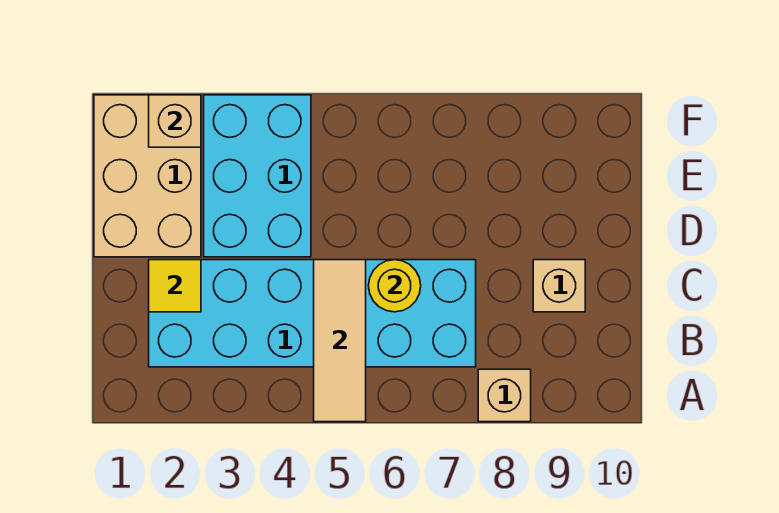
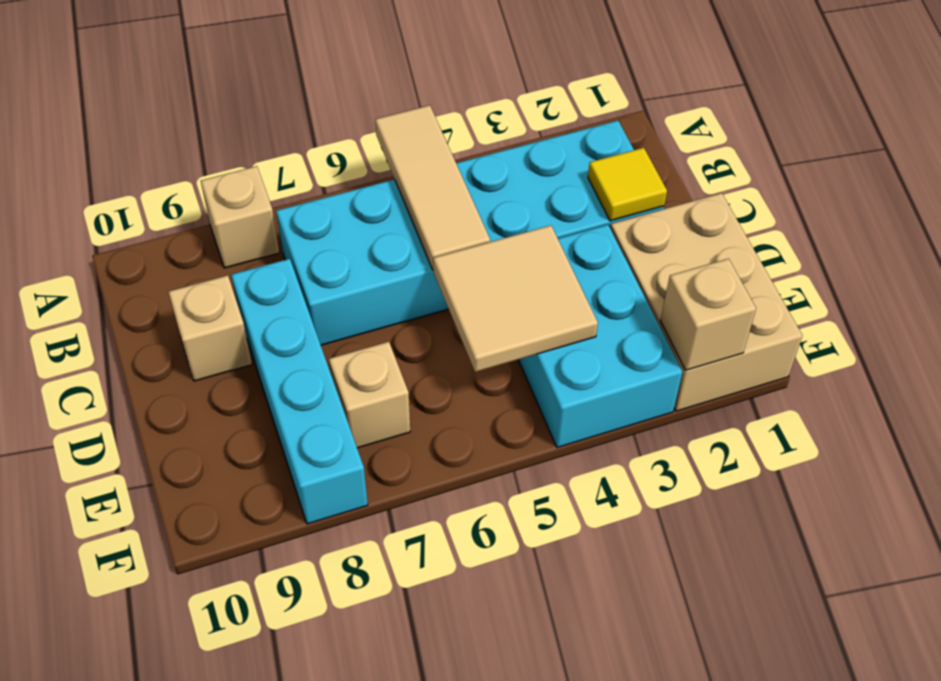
yellow 1x1 round brick [369,260,421,312] -> none
none -> cyan 1x4 brick [231,259,368,524]
none -> tan 2x2 tile [433,225,598,372]
none -> tan 1x1 brick [329,342,410,448]

